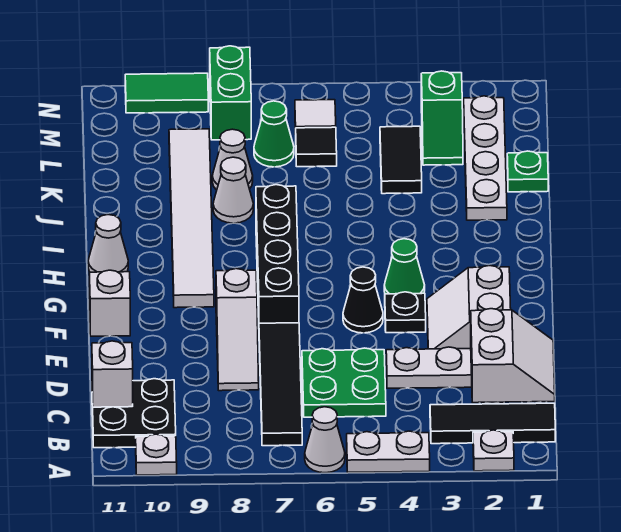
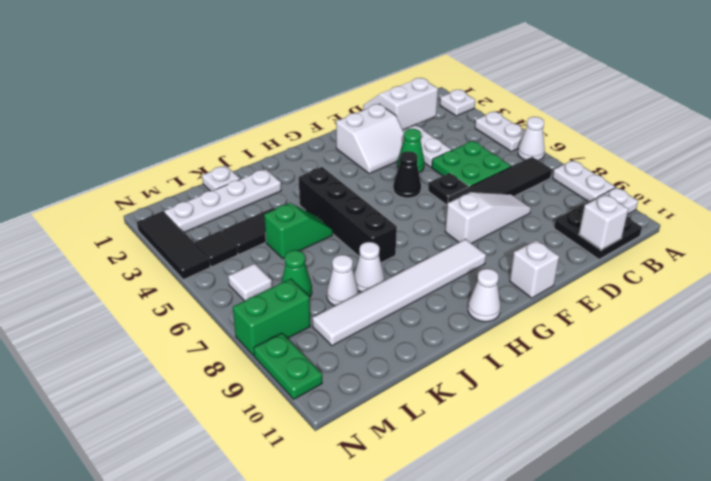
none -> white 1x2 plate [552,160,615,202]
black 1x3 tile [430,403,555,444] -> black 1x3 tile moved to [137,211,210,280]
black 1x1 plate [385,292,426,333] -> black 1x1 plate moved to [429,173,469,205]
black 1x4 brick [256,185,299,323] -> black 1x4 brick turned to [299,167,397,263]
green 1x1 cone [384,239,425,294] -> green 1x1 cone moved to [398,129,424,173]
green 1x1 plate [507,151,548,192] -> white 1x1 plate [202,166,240,191]
green 1x2 slope [421,71,463,165] -> green 1x2 slope moved to [264,203,333,258]
black 1x1 tile [296,127,337,167] -> black 1x1 tile moved to [195,231,237,267]
green 1x2 tile [125,73,208,113] -> green 1x2 plate [254,333,322,399]

